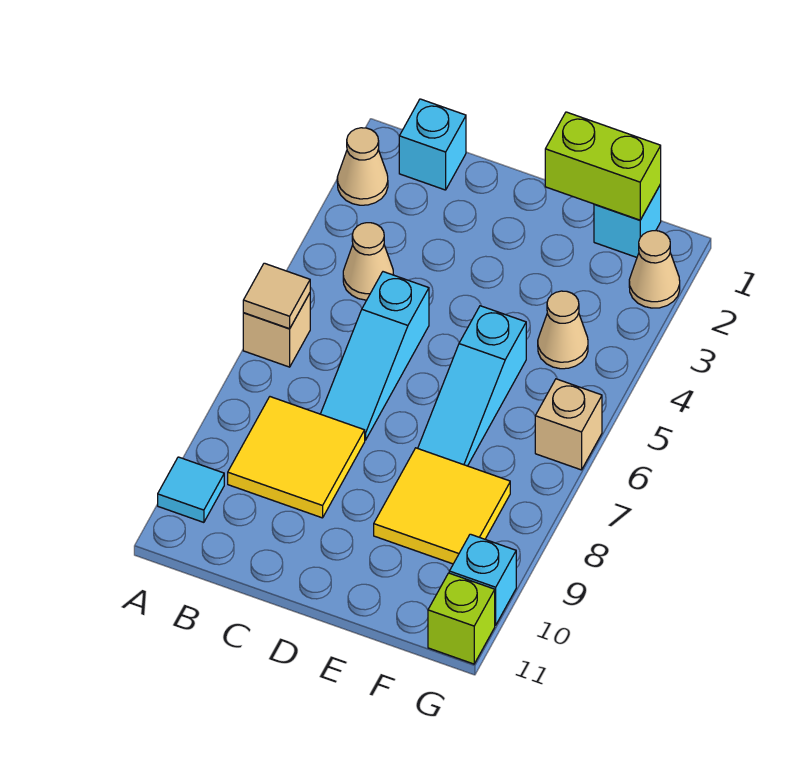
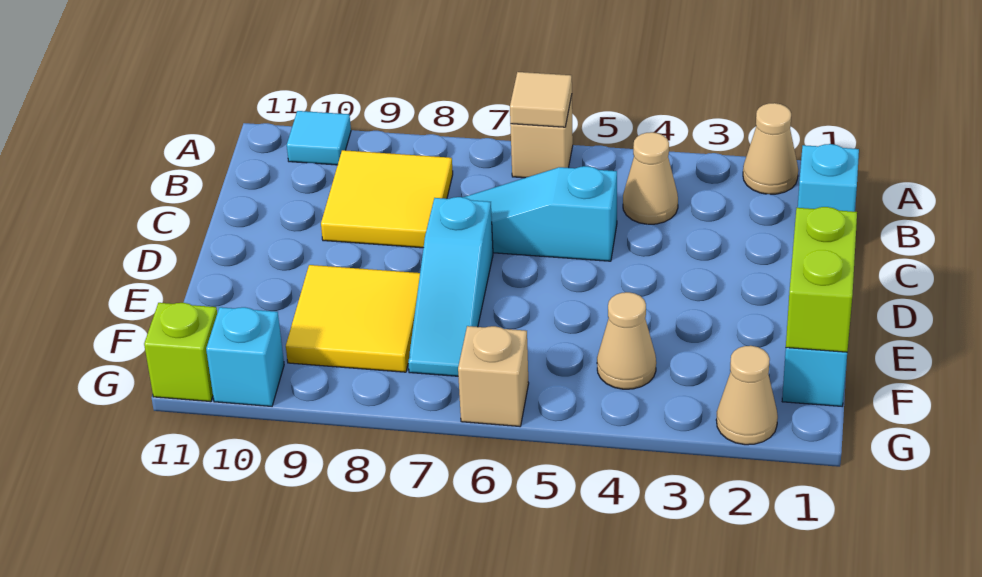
cyan 1x3 slope [418,306,526,466] -> cyan 1x3 slope turned to [408,197,493,376]

